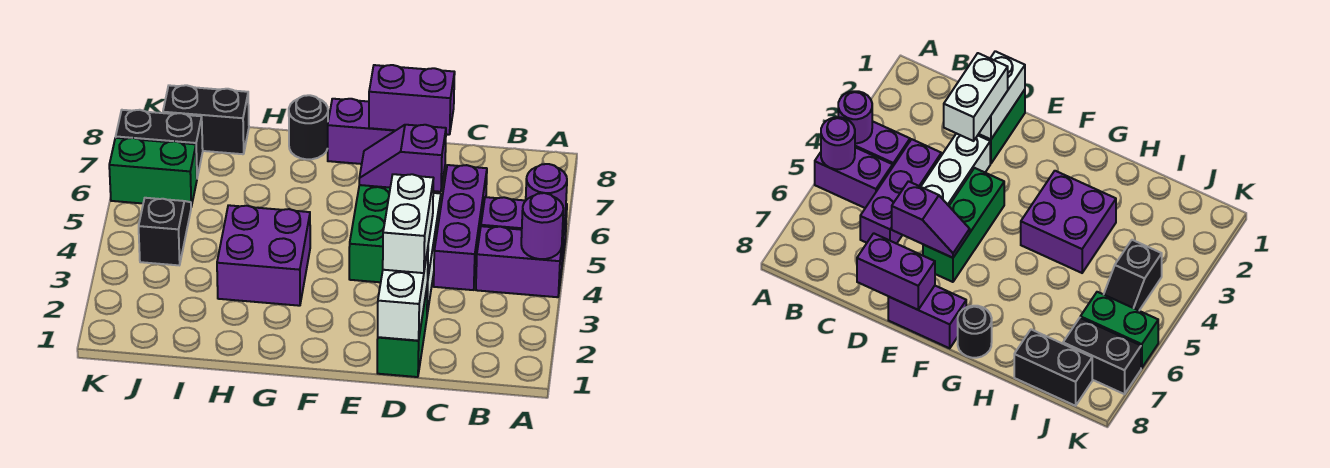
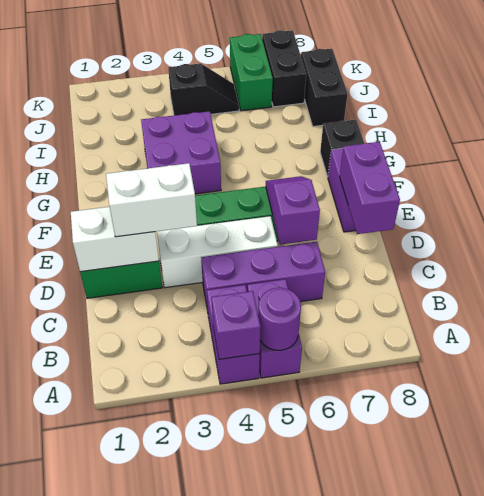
purple 1x1 round brick [521,193,563,259] -> purple 1x1 brick [212,291,261,359]
black 1x1 round brick [289,95,328,159] -> black 1x1 brick [320,120,364,177]

